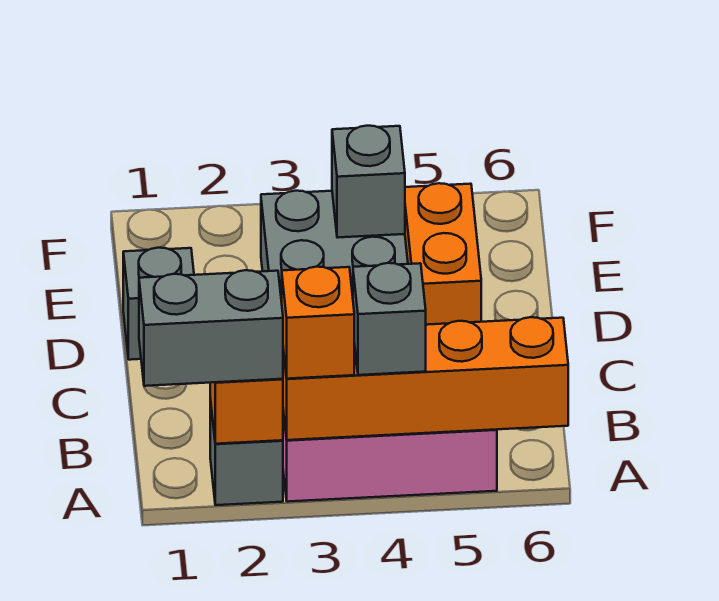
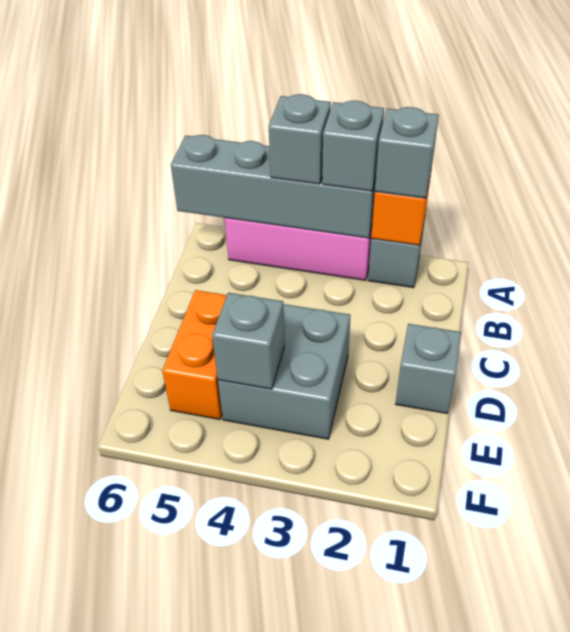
grey 1x2 brick [139,270,283,386] -> grey 1x1 brick [375,107,439,198]
orange 1x4 brick [283,317,568,440] -> grey 1x4 brick [171,135,376,238]
orange 1x1 brick [282,267,354,379] -> grey 1x1 brick [322,101,384,191]

